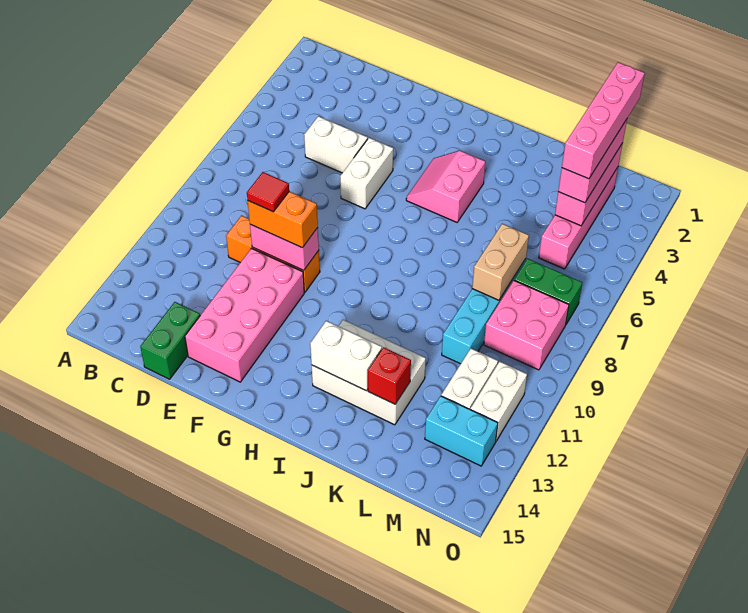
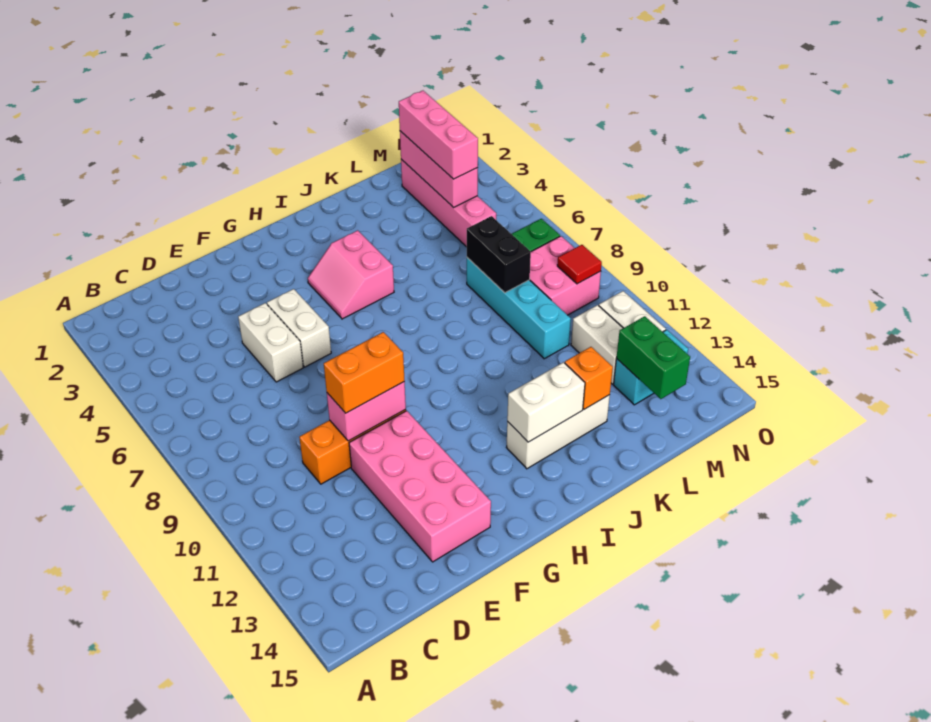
white 1x2 brick [304,116,368,173] -> white 1x2 brick turned to [238,303,303,382]
green 1x2 brick [140,302,200,379] -> green 1x2 brick moved to [617,316,690,399]
red 1x1 tile [247,172,289,212] -> red 1x1 tile moved to [557,245,602,284]
white 2x3 brick [311,320,426,425] -> white 1x3 brick [507,395,610,469]
red 1x1 brick [368,347,411,404] -> orange 1x1 brick [565,347,613,409]
tan 1x2 brick [472,224,529,300] -> black 1x2 brick [467,216,531,293]
pink 1x4 brick [562,62,645,179] -> none

